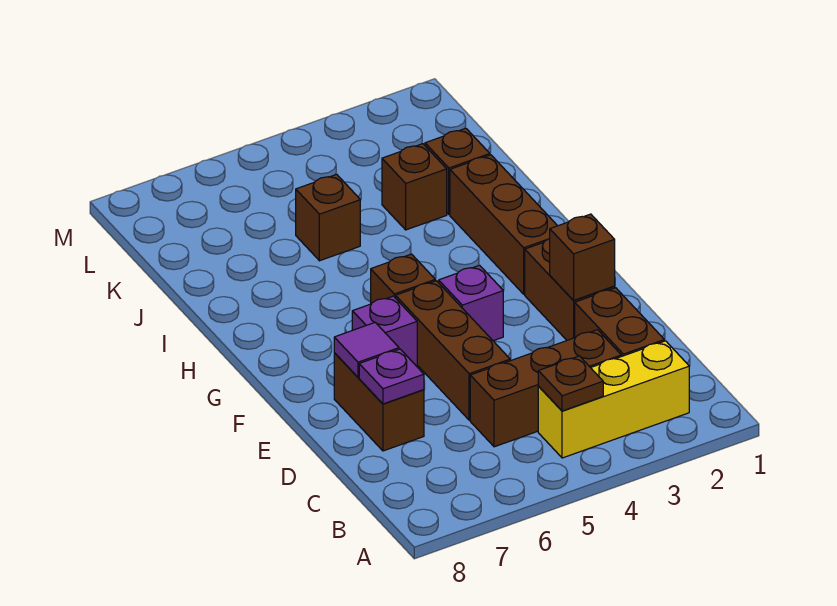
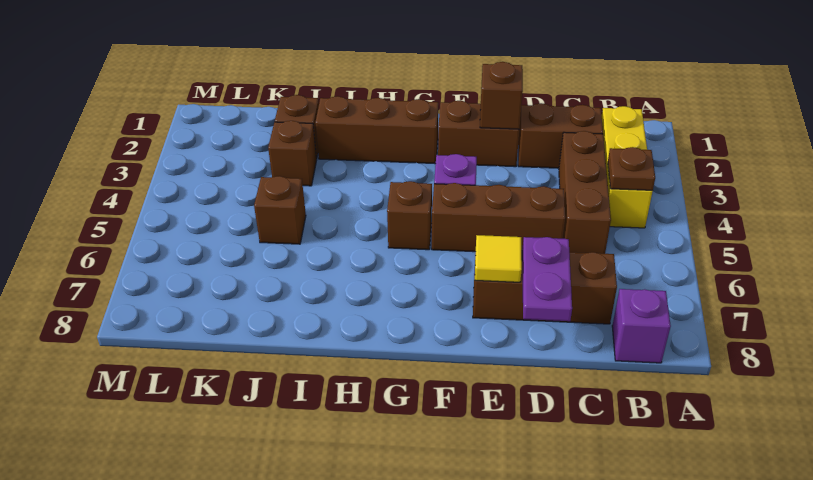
brown 1x2 brick [334,353,424,451] -> brown 1x3 brick [473,250,617,324]
purple 1x1 plate [359,349,424,404] -> purple 1x2 plate [522,237,572,321]
purple 1x1 tile [334,322,399,377] -> yellow 1x1 tile [475,235,522,282]
purple 1x1 brick [352,296,417,366] -> purple 1x1 brick moved to [612,289,671,363]

